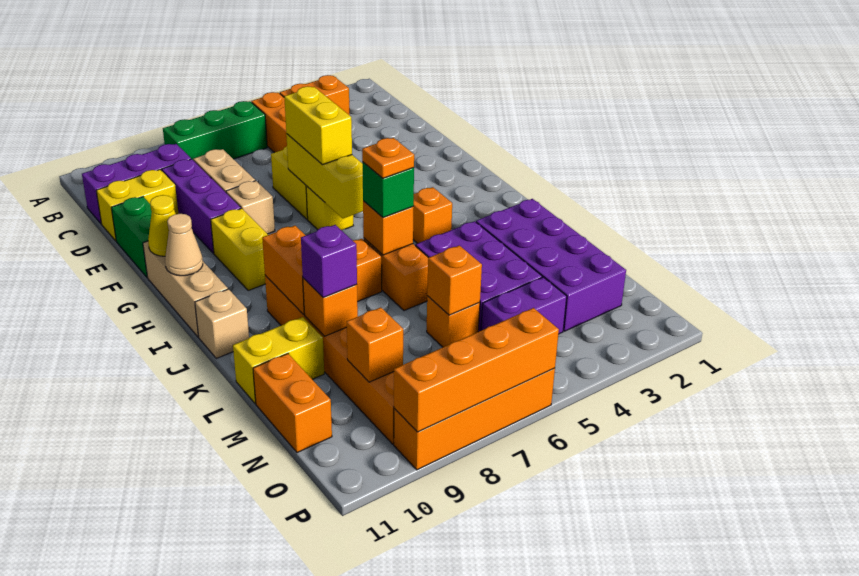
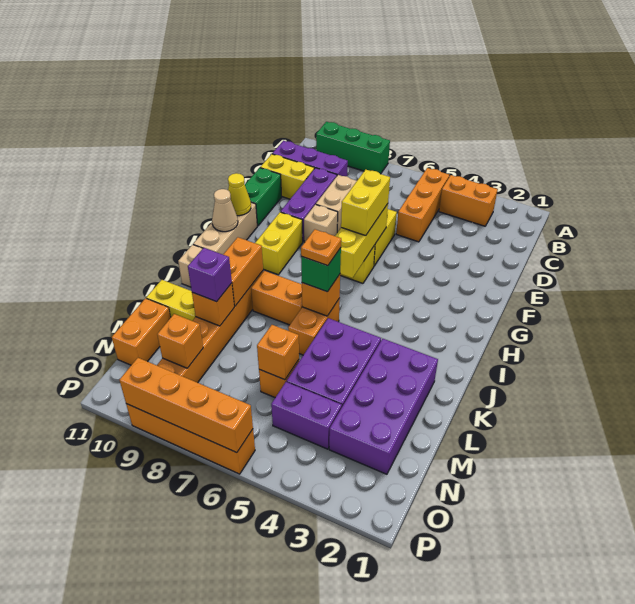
green 1x3 brick [163,101,267,160] -> green 1x3 brick moved to [316,122,390,174]
orange 1x1 brick [413,187,452,243] -> none

